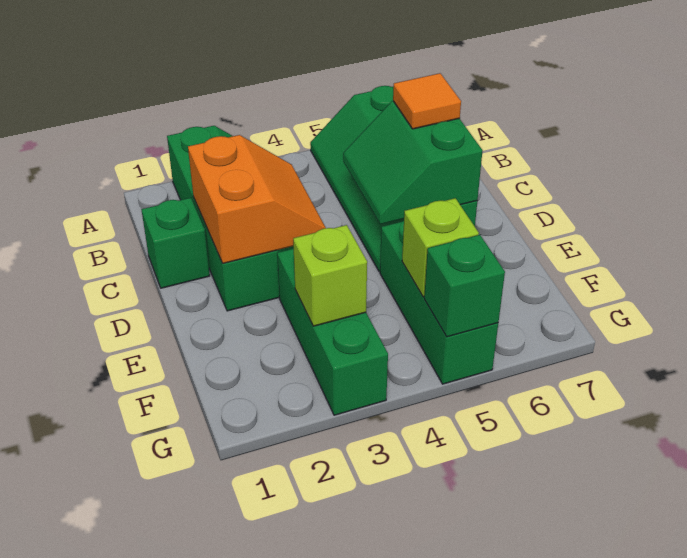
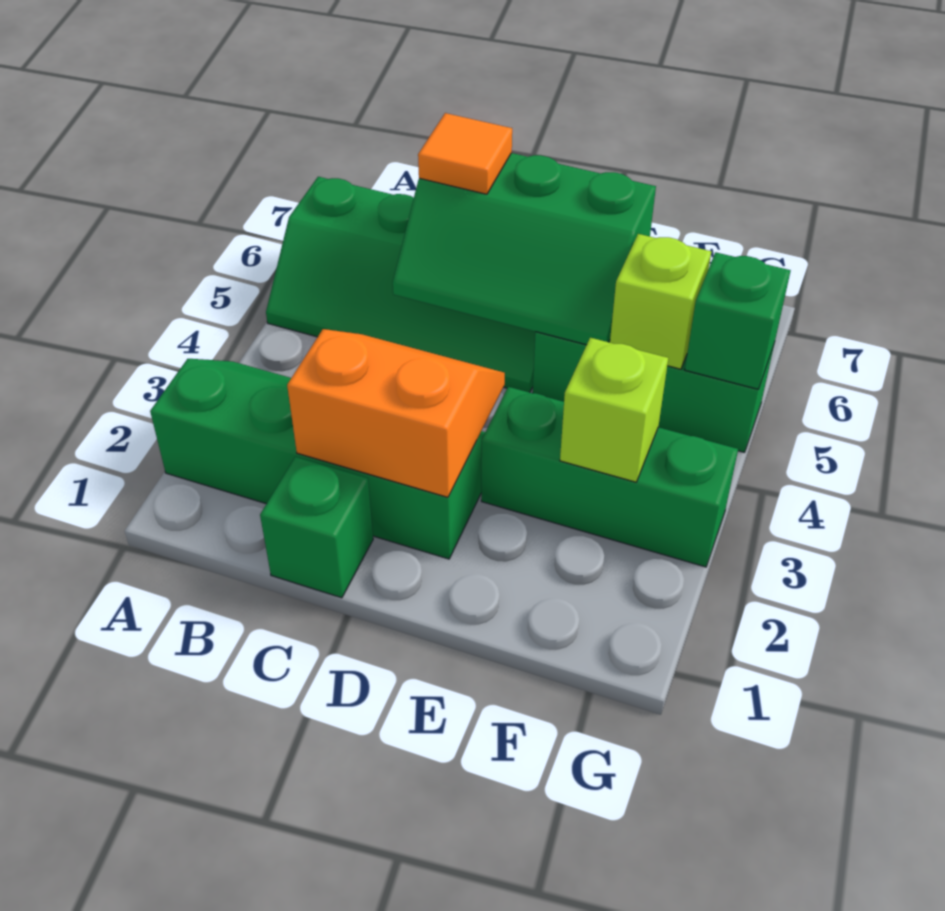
green 2x2 slope [343,101,483,224] -> green 2x3 slope [393,153,656,345]

